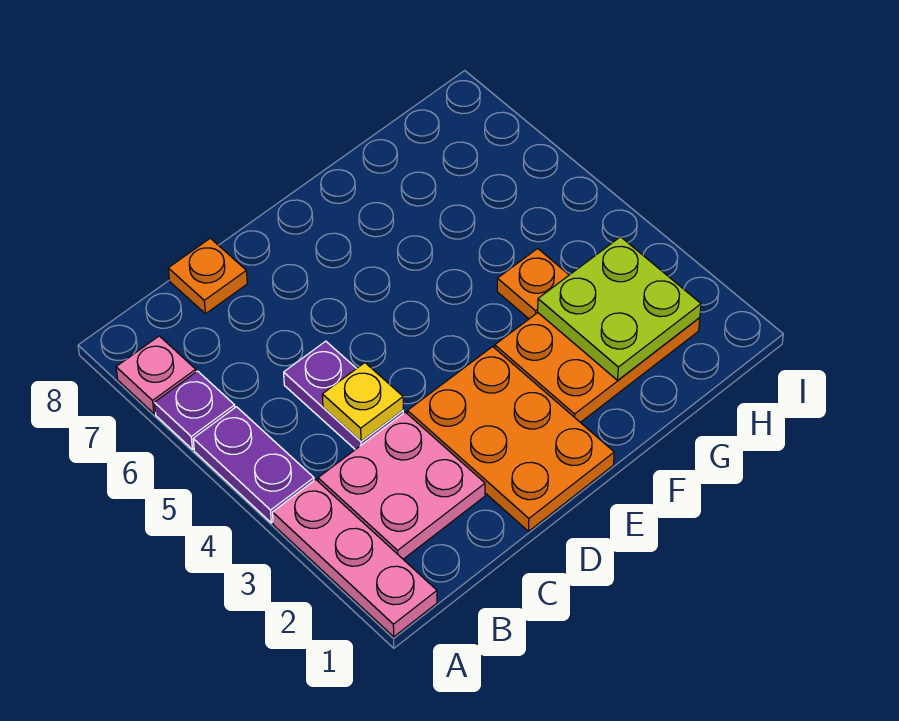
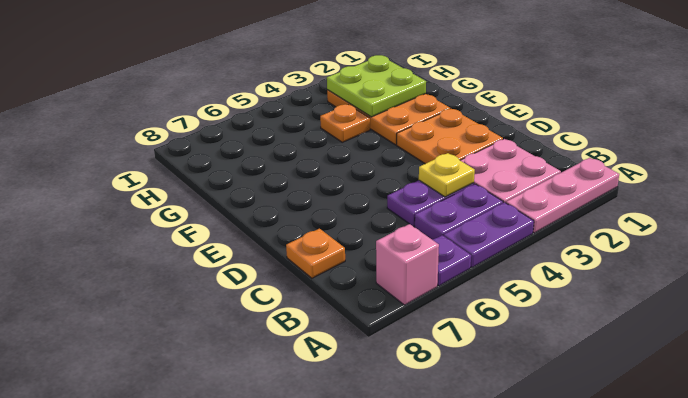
pink 1x1 plate [116,336,196,414] -> pink 1x1 brick [376,224,439,305]
none -> purple 1x2 plate [415,184,503,239]
orange 2x3 plate [407,347,614,531] -> orange 2x2 plate [397,109,503,164]

